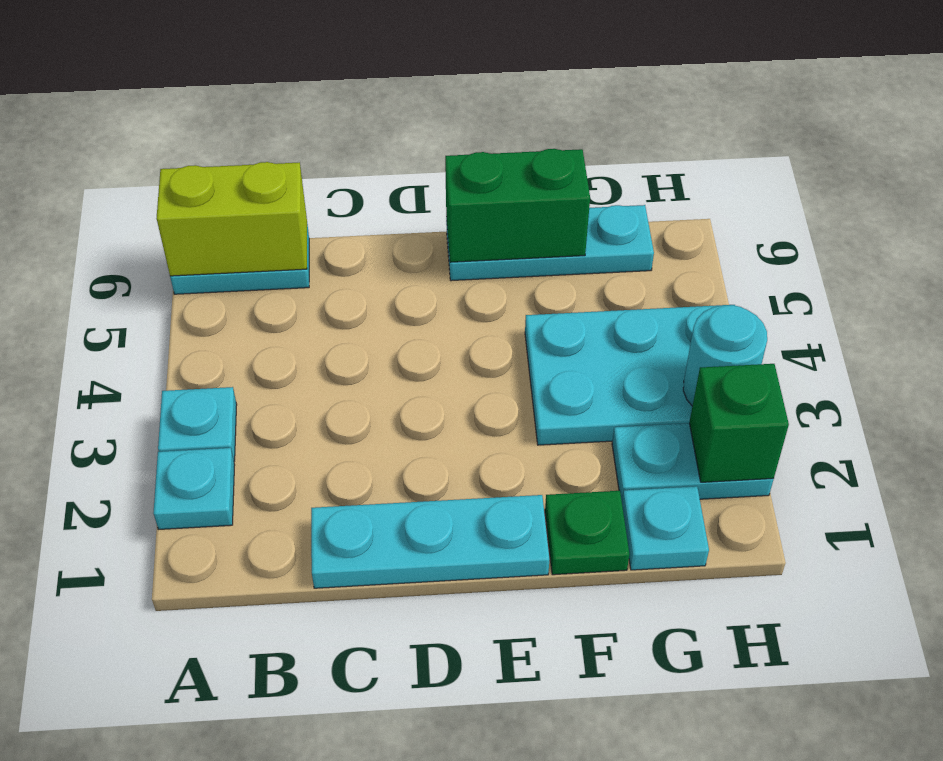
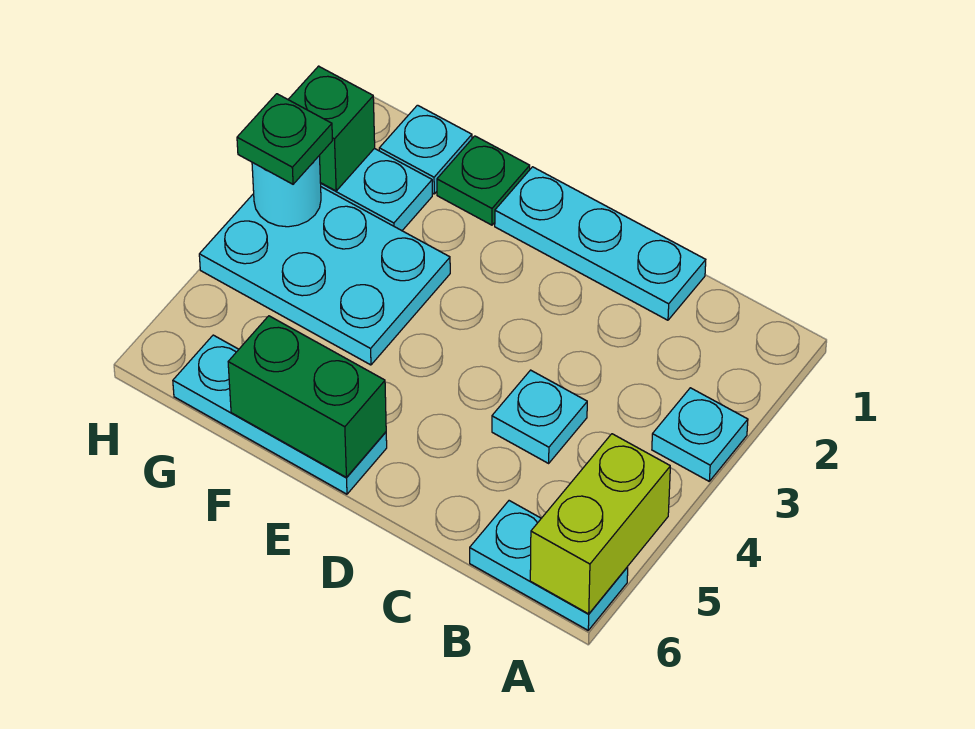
cyan 1x1 plate [153,448,235,529] -> cyan 1x1 plate moved to [492,370,587,463]
lime 1x2 brick [157,162,307,276] -> lime 1x2 brick turned to [530,434,670,614]
none -> green 1x1 plate [237,94,333,184]

